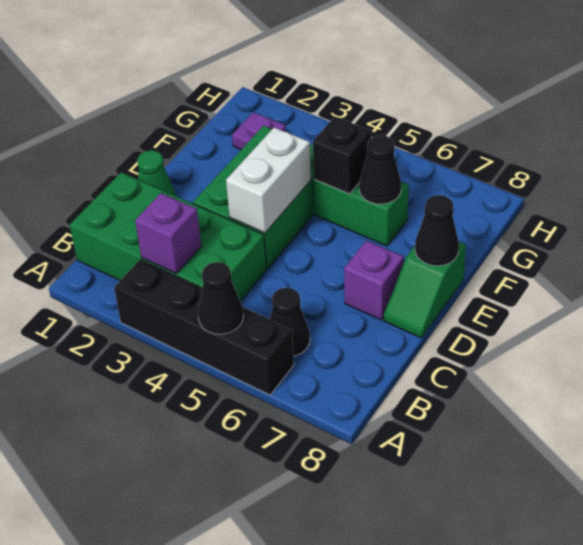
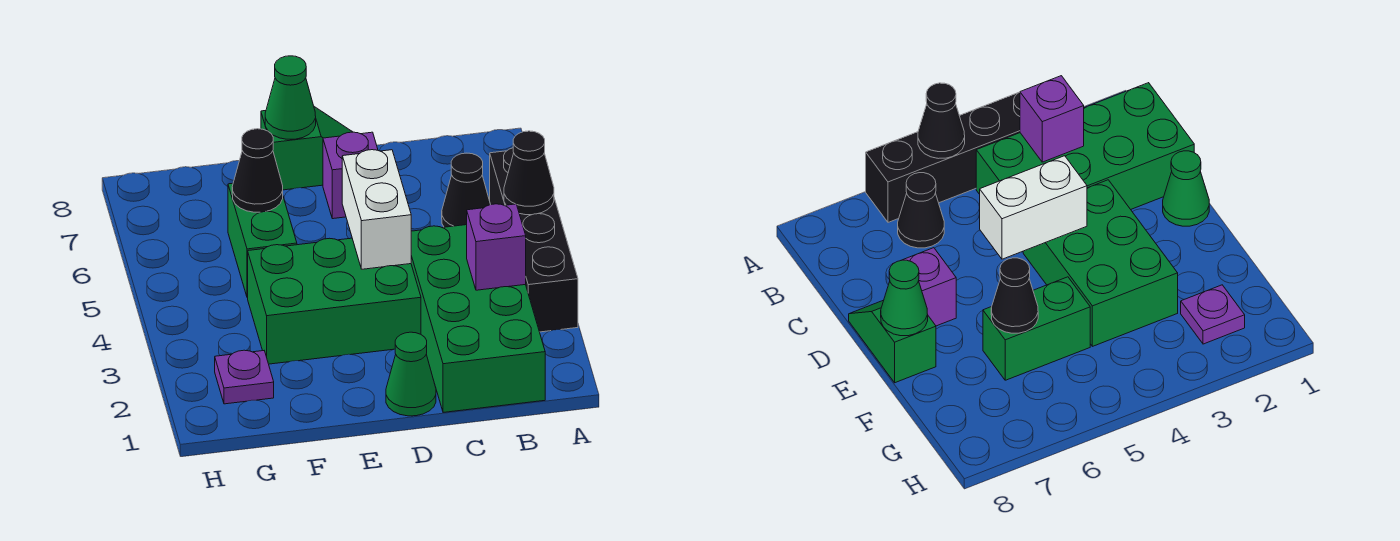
white 1x2 brick [226,127,311,233] -> white 1x2 brick turned to [342,150,411,269]
black 1x1 cone [415,195,459,266] -> green 1x1 cone [265,56,316,139]
black 1x1 brick [313,117,371,194] -> none

